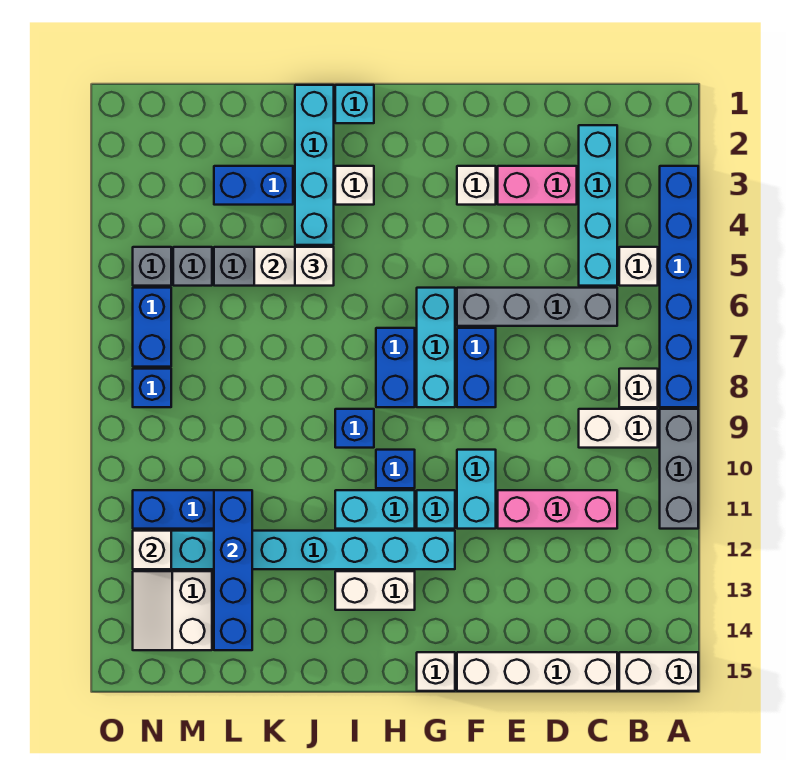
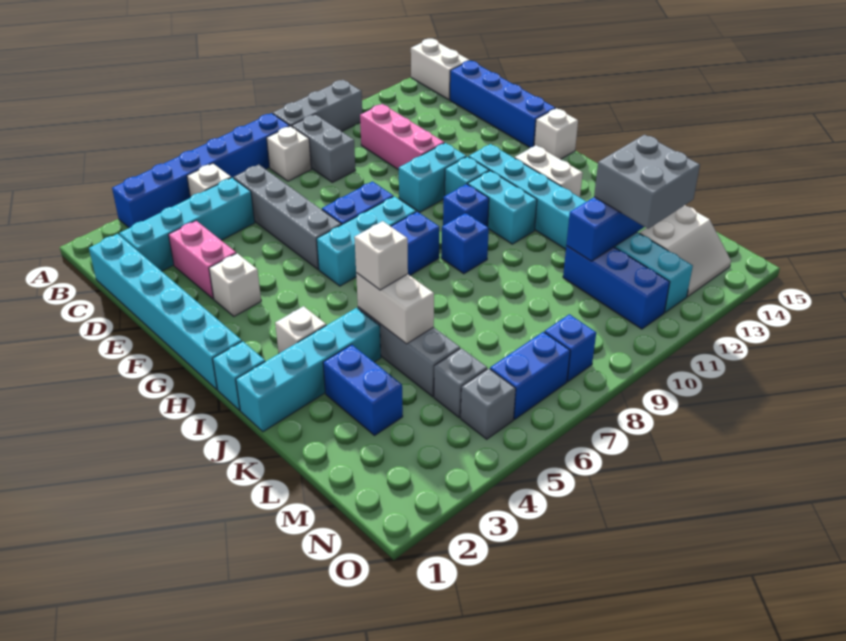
white 1x2 brick [579,409,658,448] -> grey 1x2 brick [292,114,355,182]
none -> cyan 1x6 brick [89,234,242,389]
white 1x4 brick [457,652,617,691] -> blue 1x4 brick [450,61,555,148]
none -> grey 2x2 brick [594,135,700,229]
white 1x1 brick [133,531,171,569] -> none

